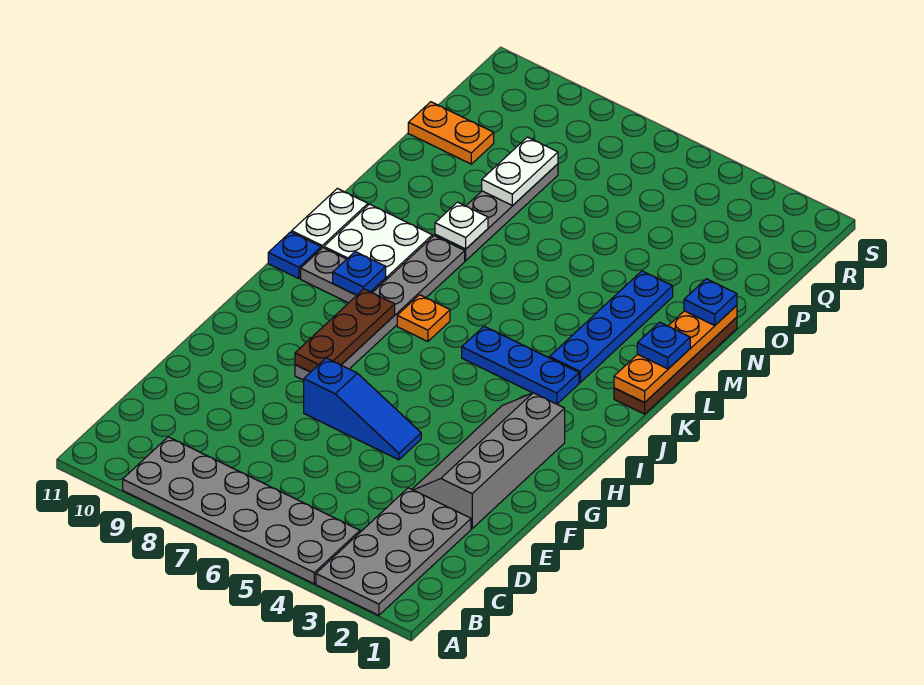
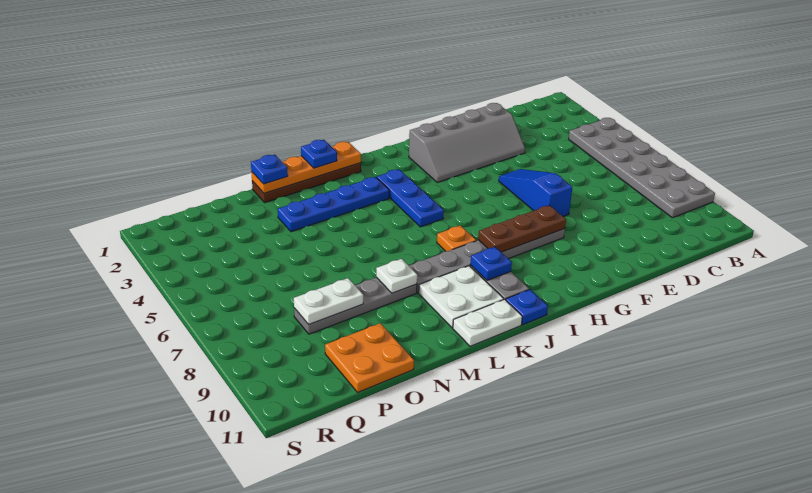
grey 2x4 plate [316,488,471,615] -> none
orange 1x2 plate [408,102,494,164] -> orange 2x2 plate [325,323,414,392]

